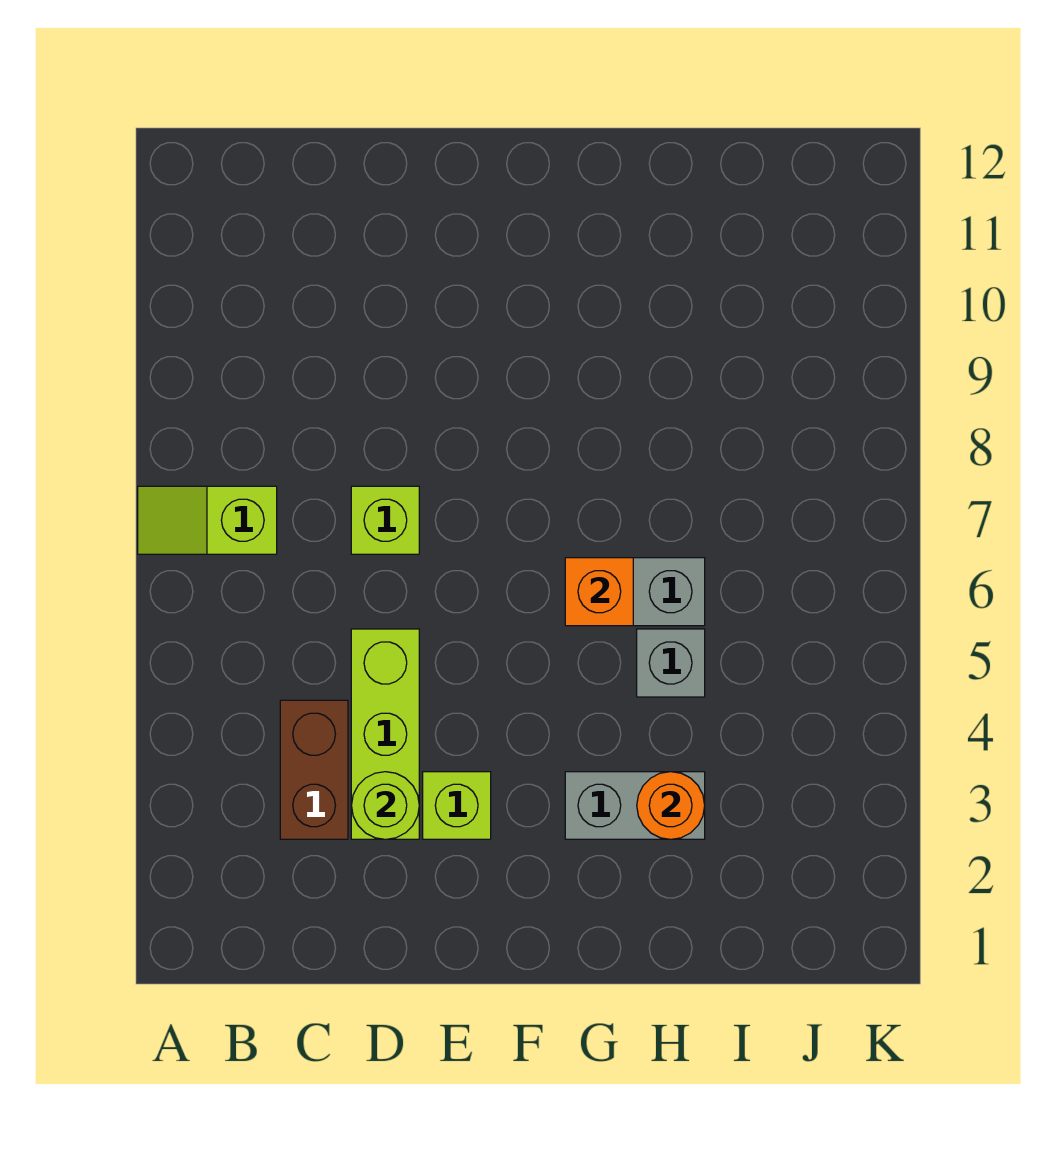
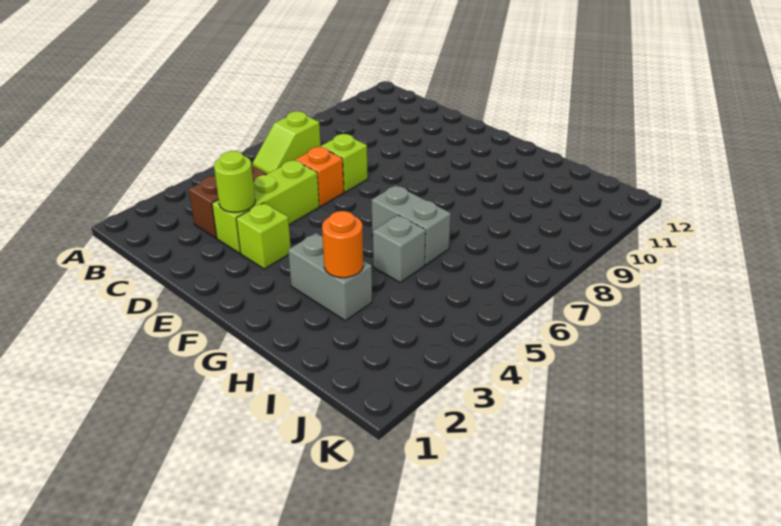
lime 1x2 slope [138,486,277,554] -> lime 1x2 slope turned to [252,111,321,174]
orange 1x1 brick [565,558,633,626] -> orange 1x1 brick moved to [295,147,344,206]

